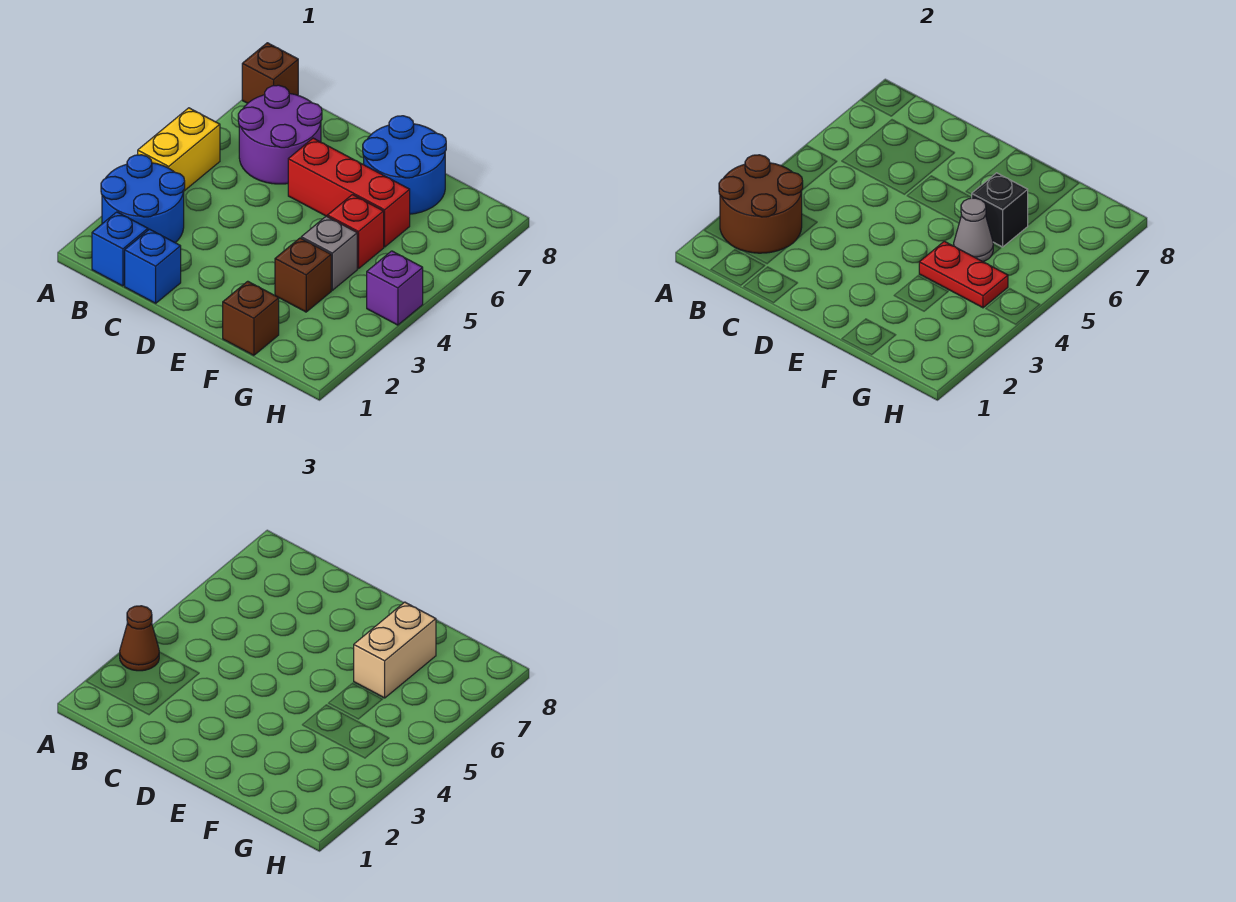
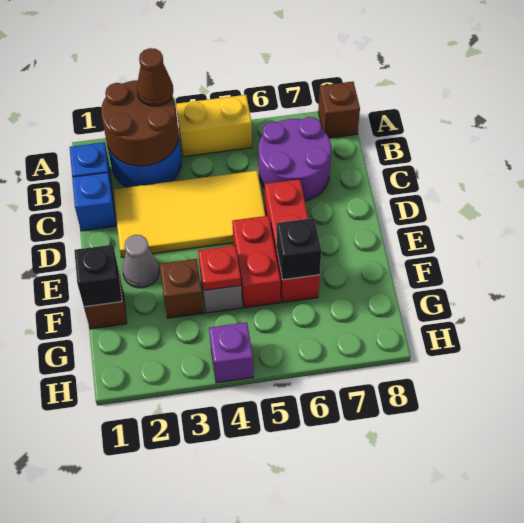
none -> yellow 2x4 tile [113,171,266,258]
blue 2x2 round brick [363,116,446,214] -> none
none -> black 1x1 brick [74,245,122,307]
red 1x2 plate [919,241,1008,308] -> red 1x1 plate [198,245,241,290]
red 1x1 brick [327,195,384,269] -> red 1x2 brick [232,216,281,308]
grey 1x1 cone [954,198,993,262] -> grey 1x1 cone moved to [123,235,159,288]
tan 1x2 brick [354,602,436,698] -> none

